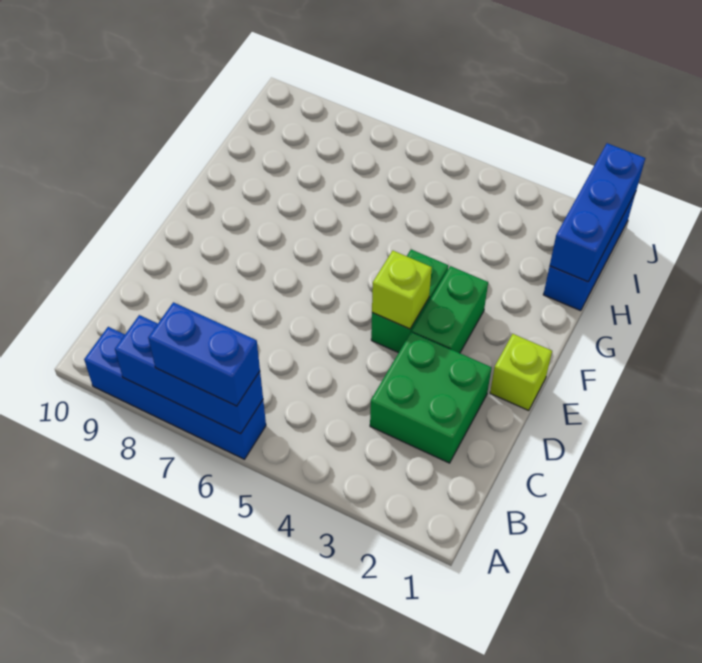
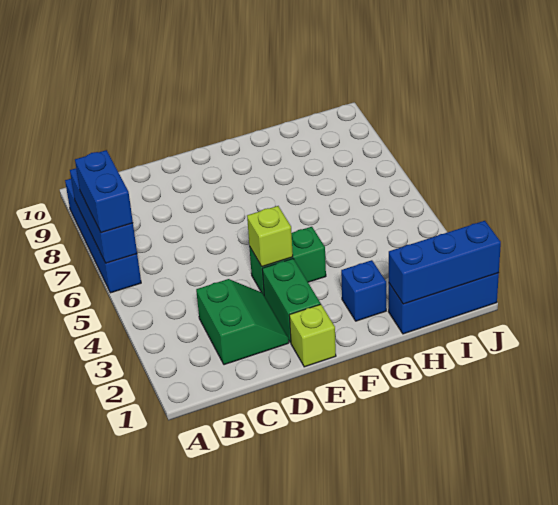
green 2x2 brick [370,332,492,463] -> green 2x2 slope [196,279,289,365]
green 1x2 brick [412,266,488,353] -> green 1x2 brick turned to [262,259,321,343]
none -> blue 1x1 brick [341,260,386,321]

